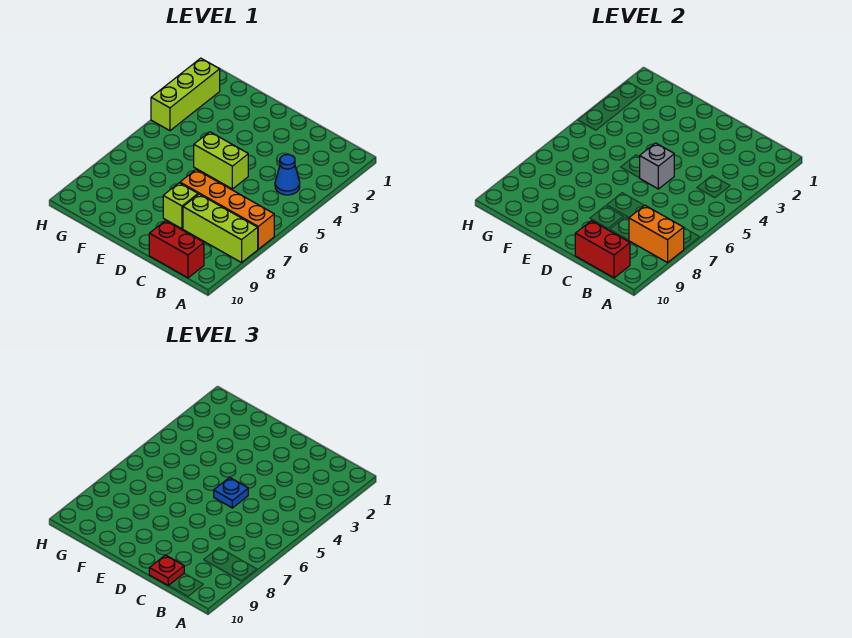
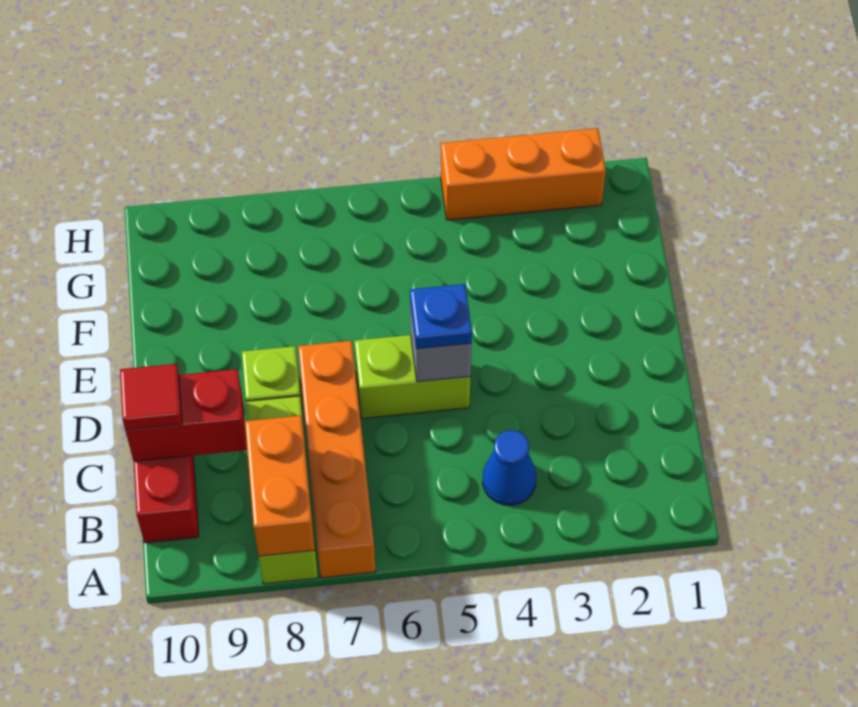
red 1x2 brick [575,221,630,278] -> red 1x2 brick turned to [125,369,247,461]
red 1x1 plate [149,555,184,586] -> red 1x1 tile [120,364,182,430]
lime 1x2 brick [194,132,248,189] -> lime 1x2 brick turned to [355,335,470,418]
lime 1x3 brick [151,58,220,131] -> orange 1x3 brick [441,128,606,220]

